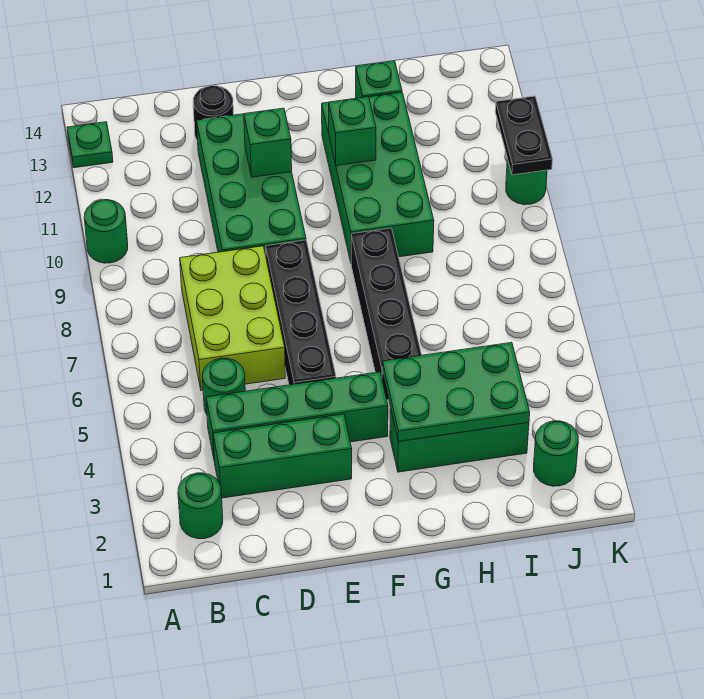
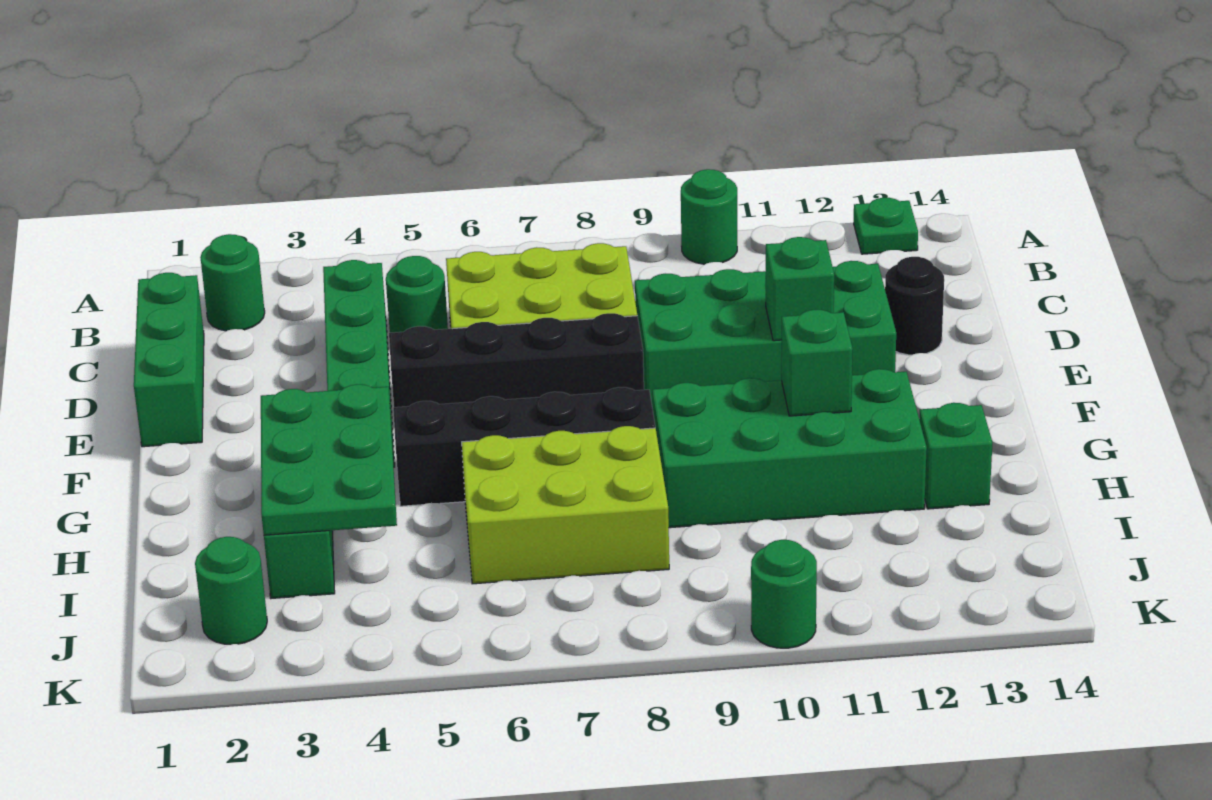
green 1x3 brick [213,414,352,498] -> green 1x3 brick moved to [134,273,204,447]
none -> lime 2x3 brick [462,426,669,584]
black 1x2 plate [495,96,553,175] -> none

